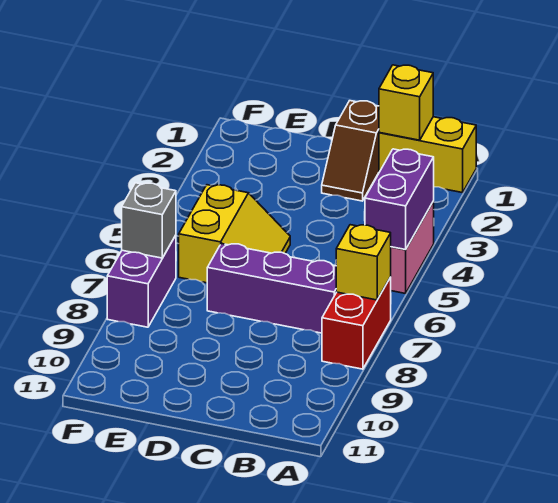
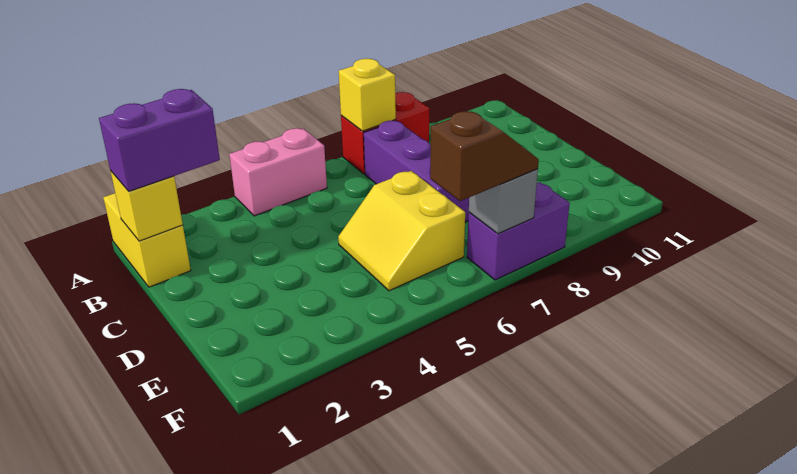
purple 1x2 brick [365,149,434,250] -> purple 1x2 brick moved to [99,89,220,191]
brown 1x2 slope [322,101,379,201] -> brown 1x2 slope moved to [430,111,539,201]
yellow 2x2 slope [179,185,290,283] -> yellow 2x2 slope turned to [338,171,465,291]

